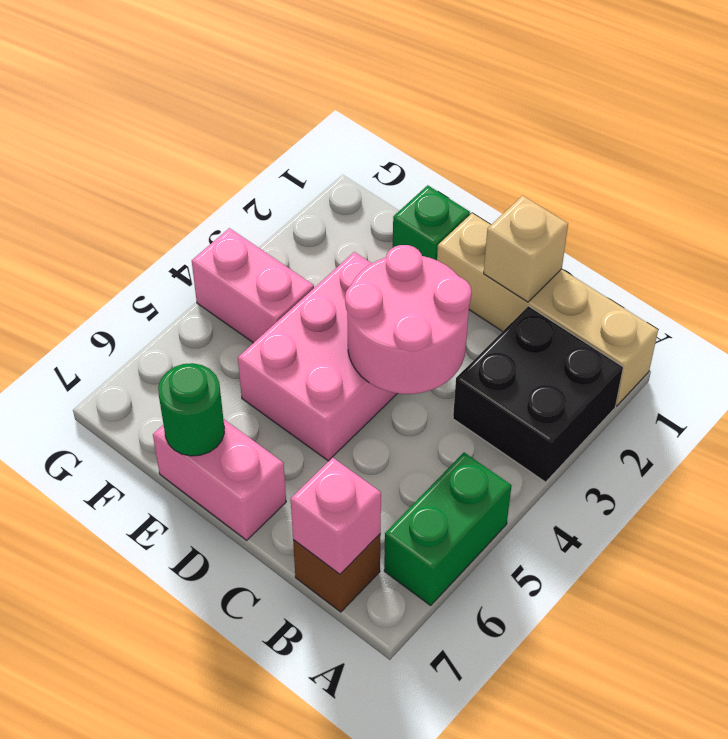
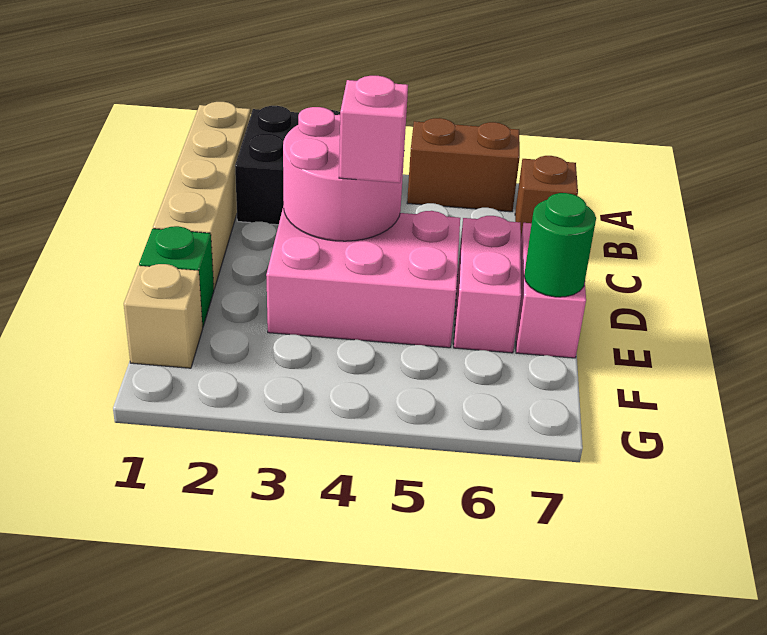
green 1x2 brick [384,453,512,605] -> brown 1x2 brick [407,118,520,212]
pink 1x1 brick [291,457,381,574] -> pink 1x1 brick moved to [339,76,408,183]
tan 1x1 brick [484,196,568,302] -> tan 1x1 brick moved to [124,264,203,368]
pink 1x2 brick [192,228,314,343] -> pink 1x2 brick moved to [454,216,521,353]

